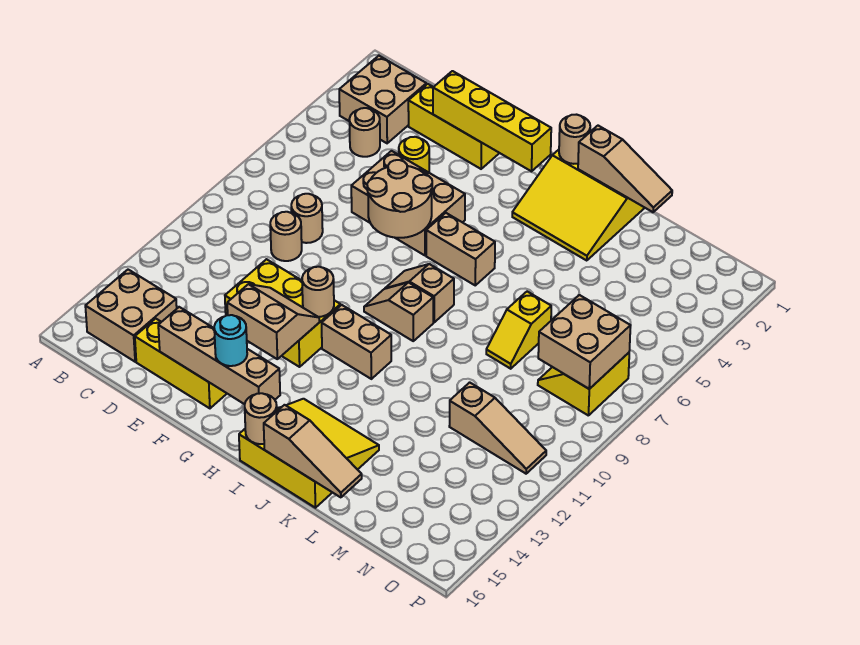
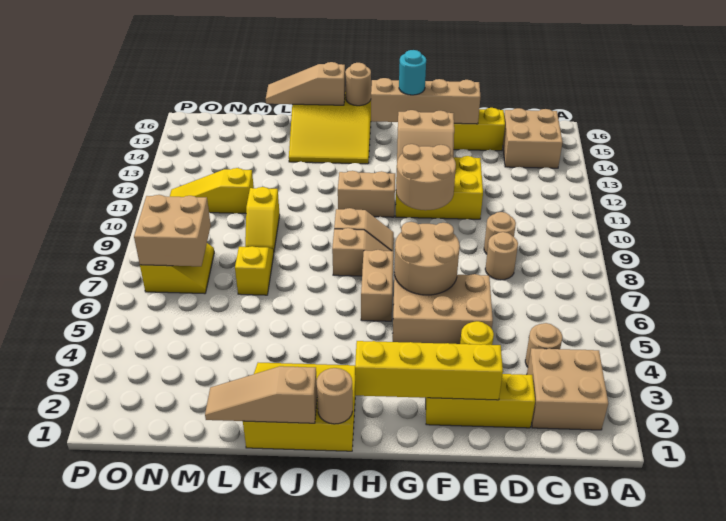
tan 1x1 round brick [302,267,334,317] -> tan 2x2 round brick [396,144,456,210]
tan 1x2 brick [426,213,495,285] -> tan 1x2 brick turned to [361,250,393,321]
none -> yellow 1x2 slope [245,187,280,250]
tan 1x3 slope [449,382,546,474] -> yellow 1x3 slope [170,168,254,213]

